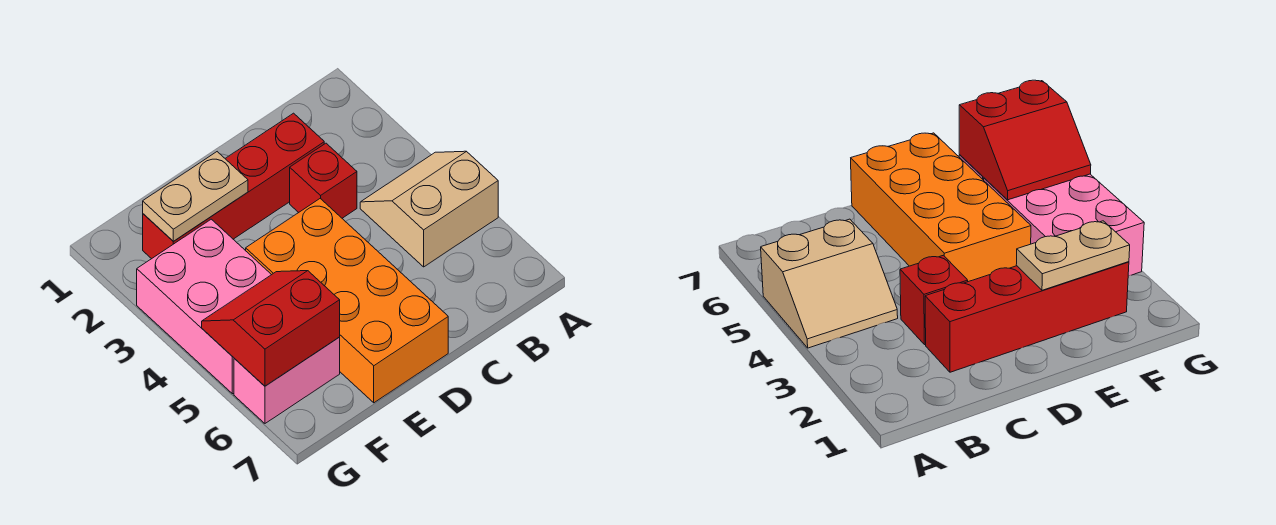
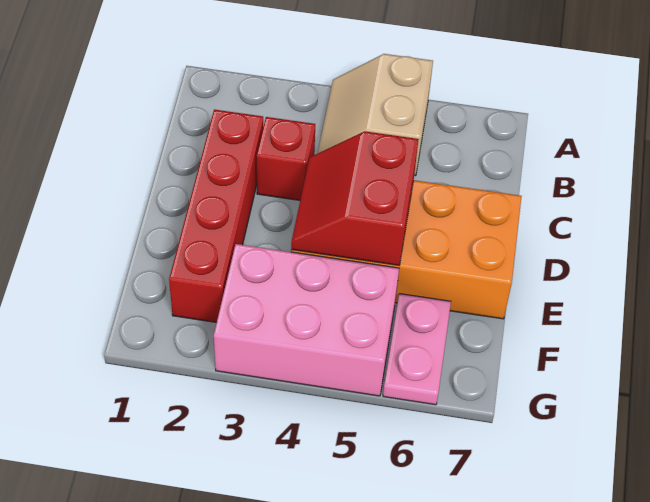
tan 1x2 plate [143,152,248,241] -> none
red 2x2 slope [202,271,340,386] -> red 2x2 slope moved to [291,131,418,265]
pink 1x2 brick [234,337,340,423] -> pink 1x2 plate [383,294,451,405]

